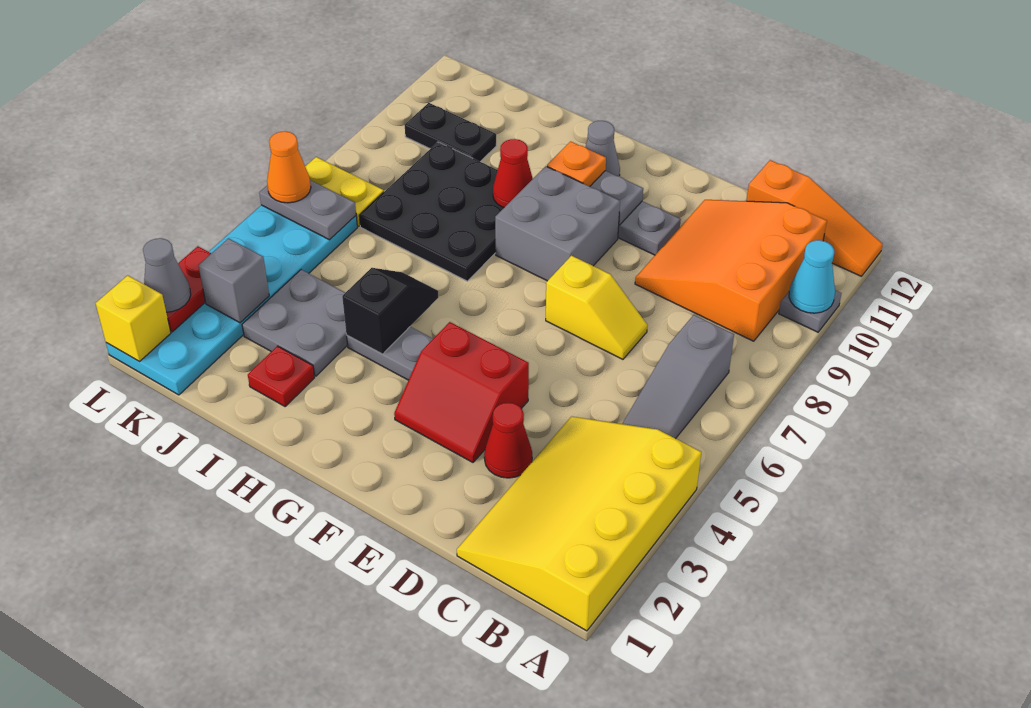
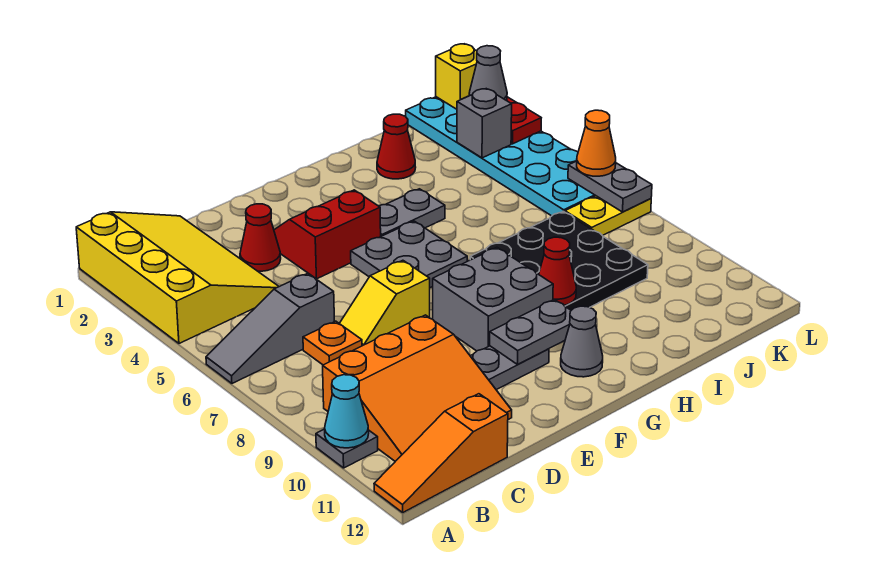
grey 1x3 slope [622,315,734,439] -> grey 1x3 slope turned to [206,273,334,383]
orange 3x3 slope [635,200,827,341] -> orange 3x3 slope turned to [323,315,512,461]
orange 1x1 plate [547,141,606,186] -> orange 1x1 plate moved to [303,321,362,365]
black 1x2 slope [342,268,438,354] -> none
red 1x1 plate [248,346,315,406] -> red 1x1 cone [377,114,416,179]
grey 2x2 plate [242,270,348,376] -> grey 2x2 plate moved to [351,221,467,288]
black 1x2 plate [405,103,496,162] -> none
grey 1x2 plate [259,180,356,240] -> grey 1x2 plate turned to [568,161,652,212]

